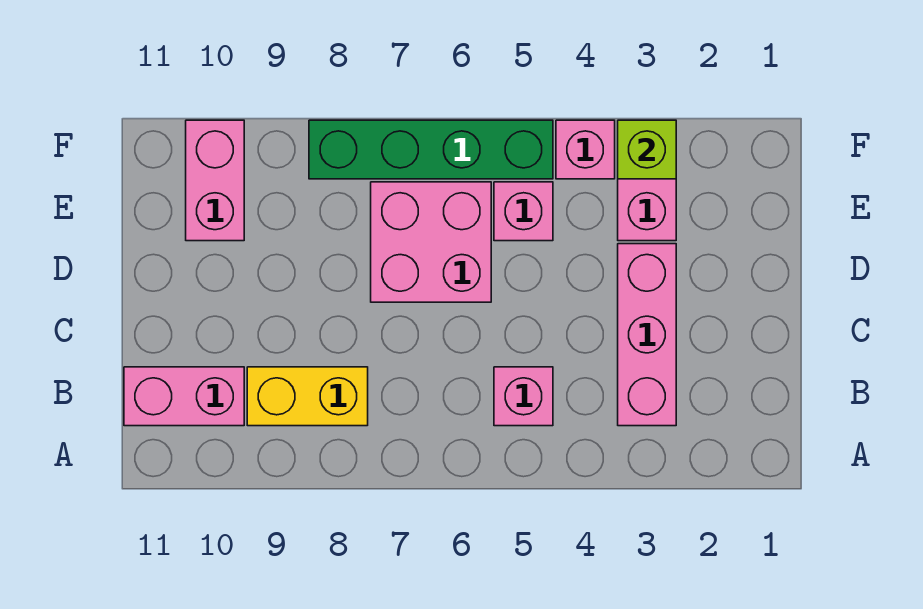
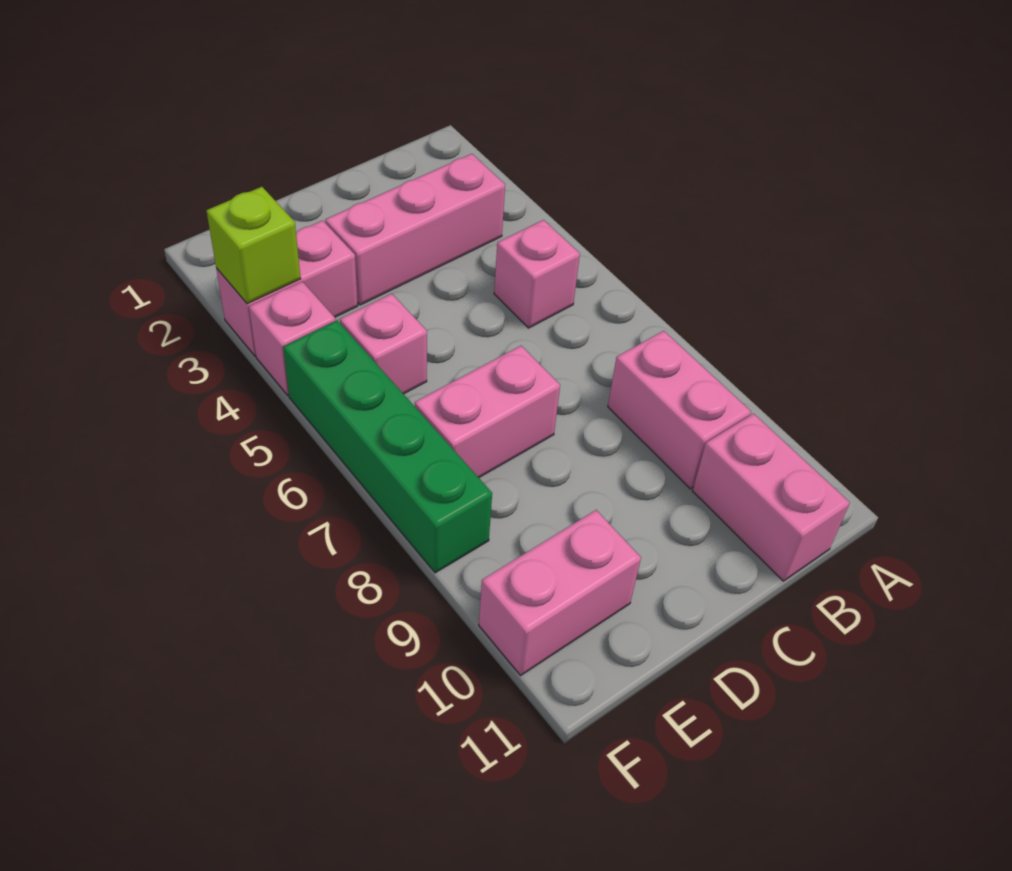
yellow 1x2 brick [247,367,368,426] -> pink 1x2 brick [608,331,751,489]
pink 2x2 brick [371,182,491,302] -> pink 1x2 brick [415,346,560,478]

